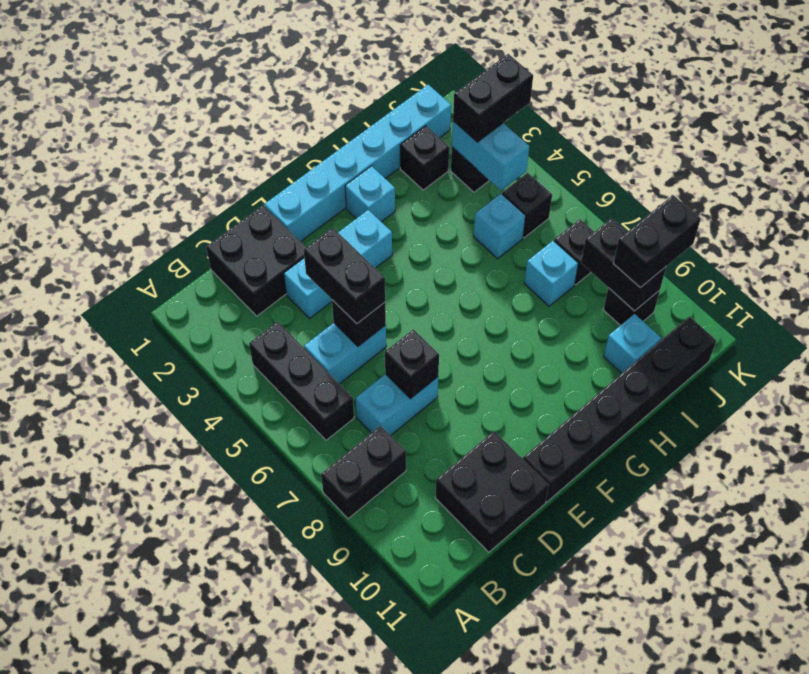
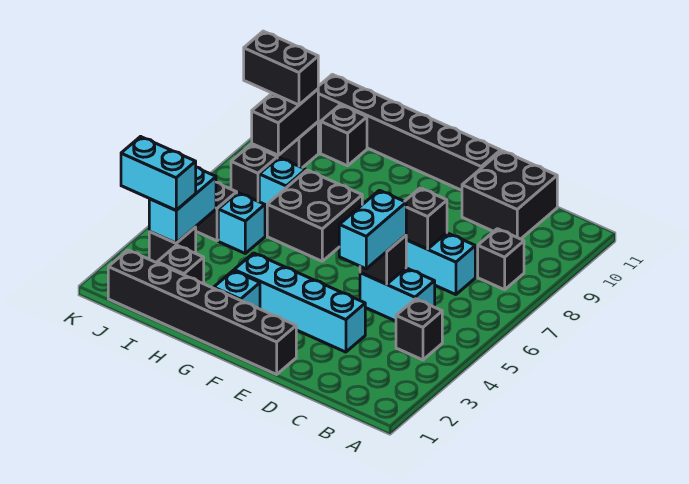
black 1x2 brick [321,426,406,519] -> black 1x1 brick [478,229,524,290]
black 1x3 brick [249,322,354,440] -> black 1x1 brick [396,299,442,360]
black 2x2 brick [206,205,306,316] -> black 2x2 brick moved to [267,170,362,261]
cyan 1x3 brick [284,210,392,318] -> cyan 1x4 brick [234,253,365,352]
black 1x2 brick [304,228,385,324] -> cyan 1x2 brick [339,190,406,269]
cyan 1x6 brick [264,85,451,242] -> black 1x6 brick [108,250,296,374]
cyan 1x1 brick [604,314,661,373] -> black 1x1 brick [321,105,367,166]
black 1x2 brick [453,54,533,142] -> cyan 1x2 brick [121,137,196,210]

